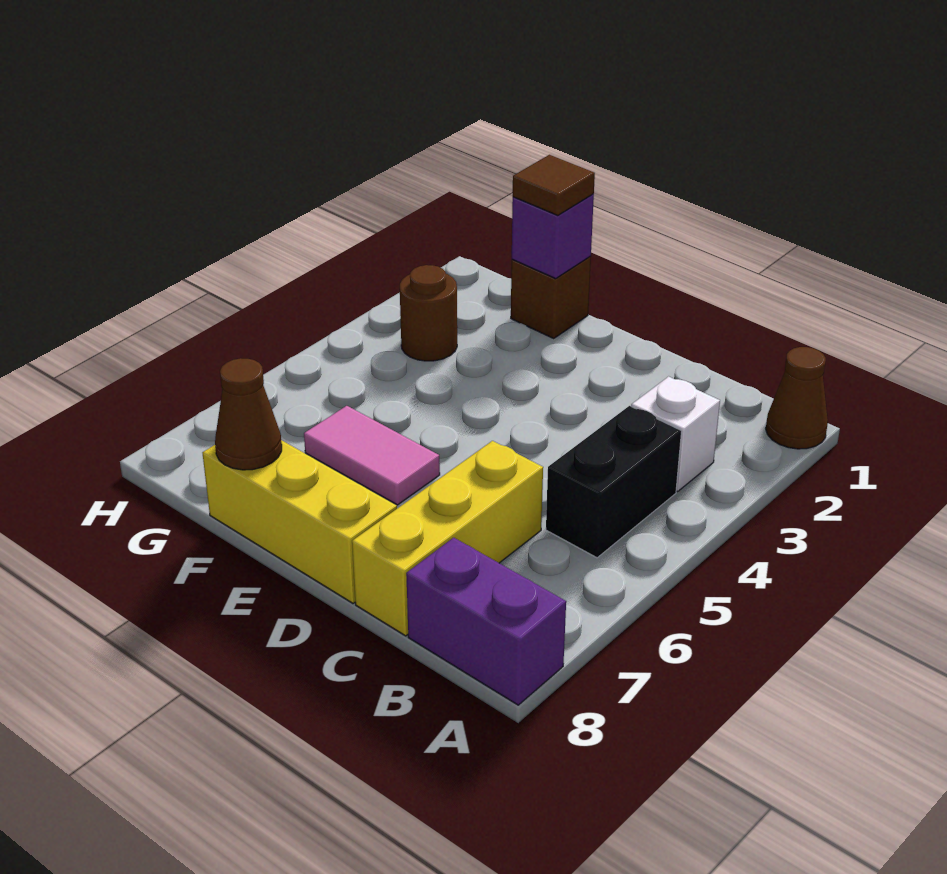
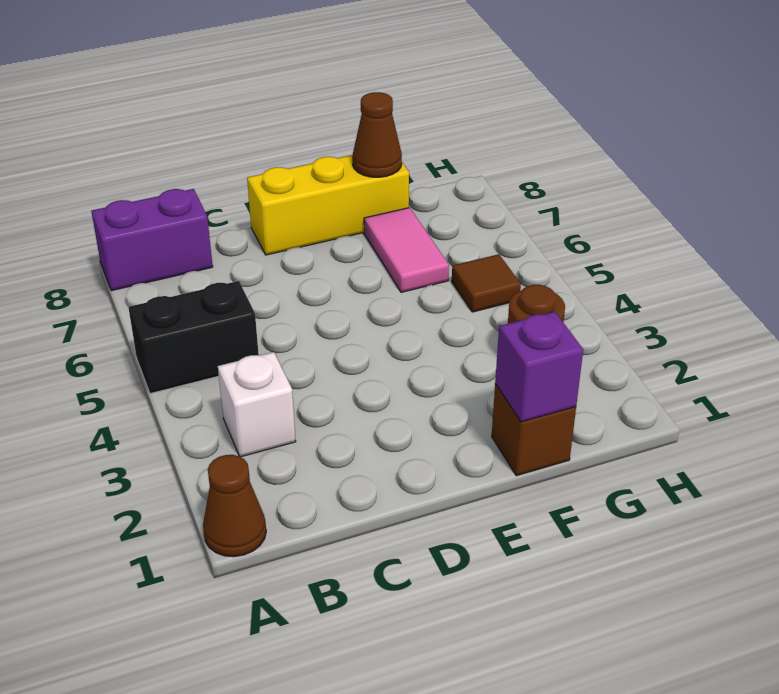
black 1x2 brick [546,406,682,558] -> black 1x2 brick turned to [128,281,259,394]
yellow 1x3 brick [352,441,543,636] -> none
pink 1x2 tile [304,406,440,505] -> pink 1x2 tile turned to [364,208,449,292]
brown 1x1 tile [513,155,595,216] -> brown 1x1 tile moved to [452,254,521,312]

